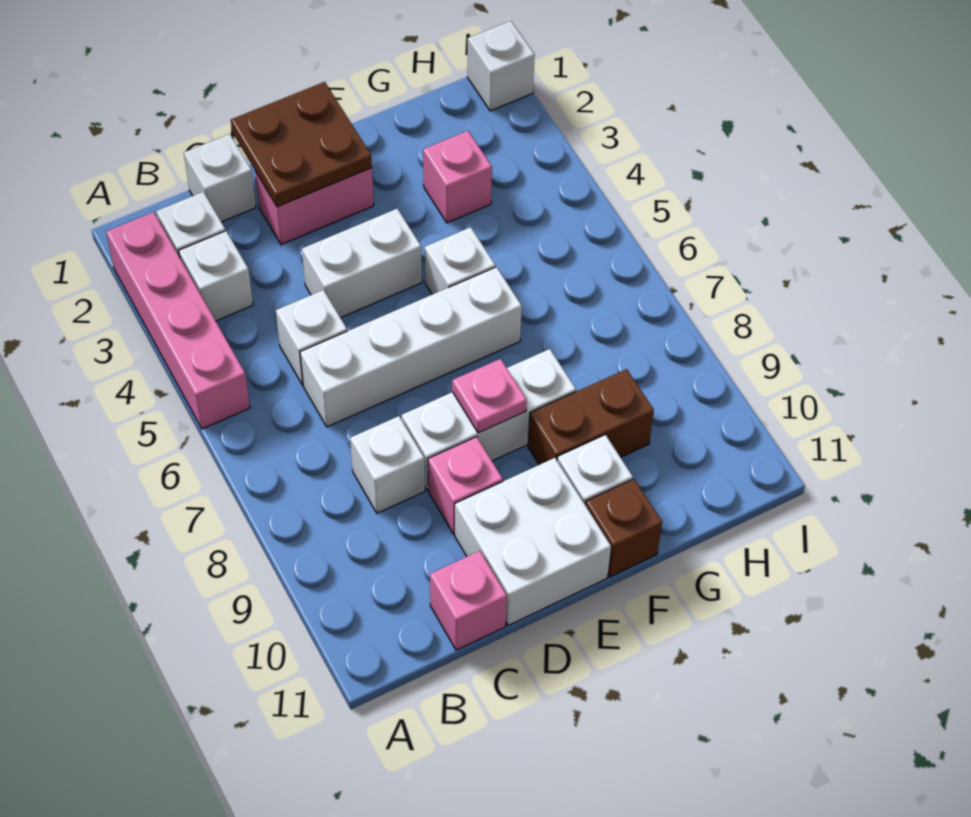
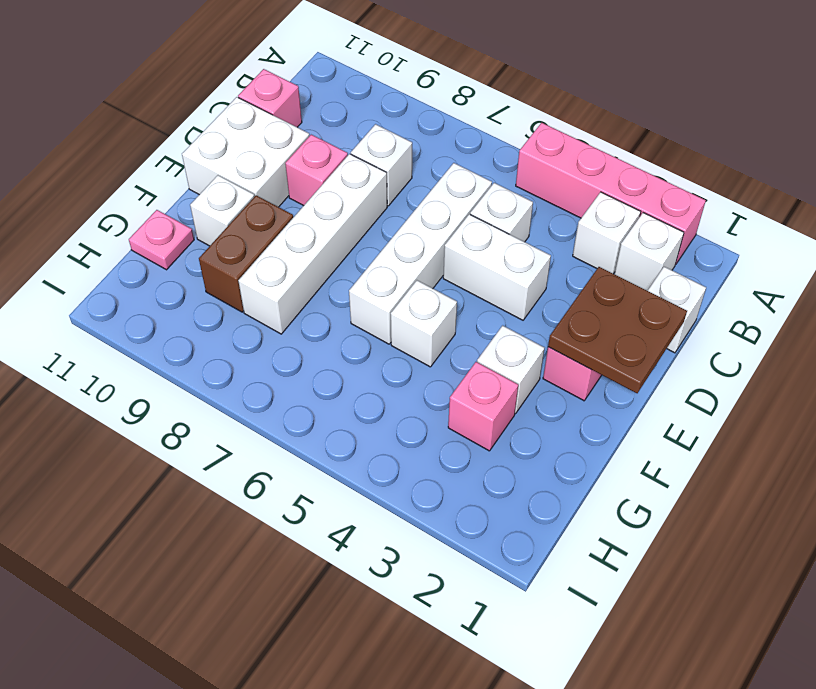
white 1x2 brick [302,209,422,318] -> white 1x2 brick turned to [443,214,551,320]
white 1x3 brick [402,349,576,490] -> white 1x4 brick [238,154,387,334]
pink 1x1 plate [452,359,527,433] -> pink 1x1 plate moved to [129,210,194,270]
brown 1x1 brick [586,479,662,577] -> none
white 1x1 brick [467,21,535,111] -> white 1x1 brick moved to [477,325,544,414]

